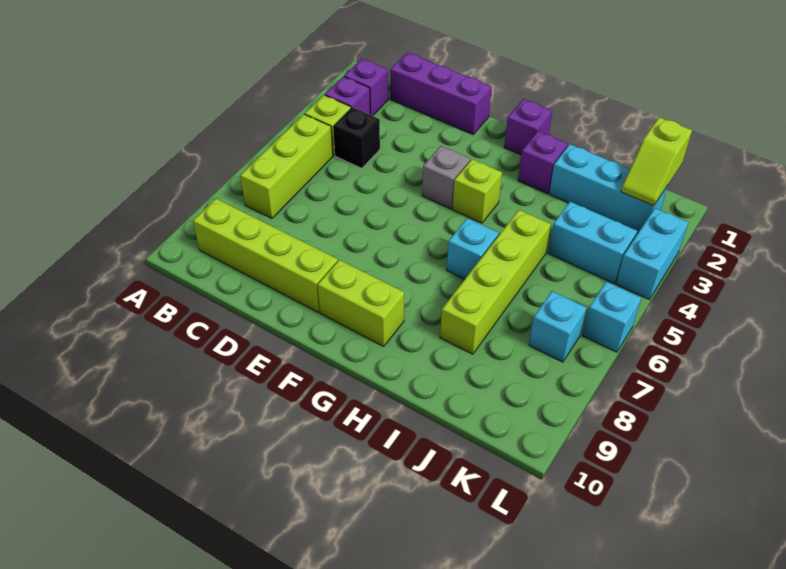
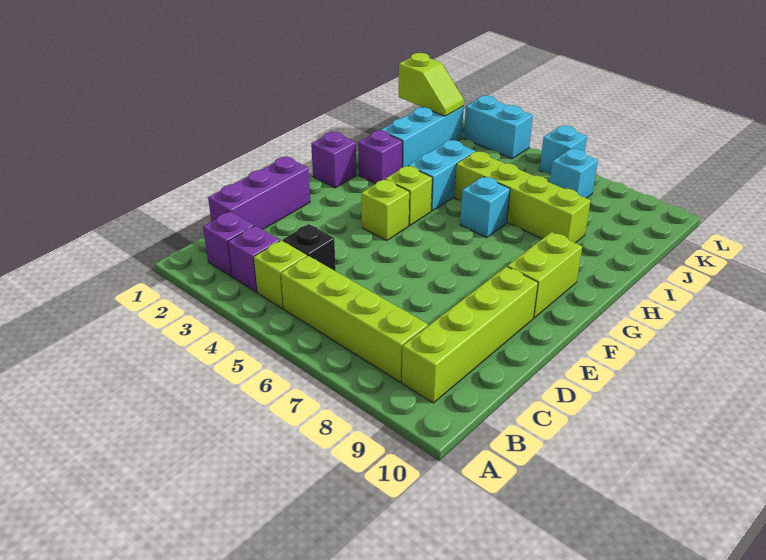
lime 1x3 brick [240,114,333,218] -> lime 1x4 brick [281,256,428,382]
grey 1x1 brick [422,146,470,209] -> lime 1x1 brick [361,179,410,240]
cyan 1x2 brick [548,202,637,283] -> cyan 1x2 brick moved to [408,140,475,211]

